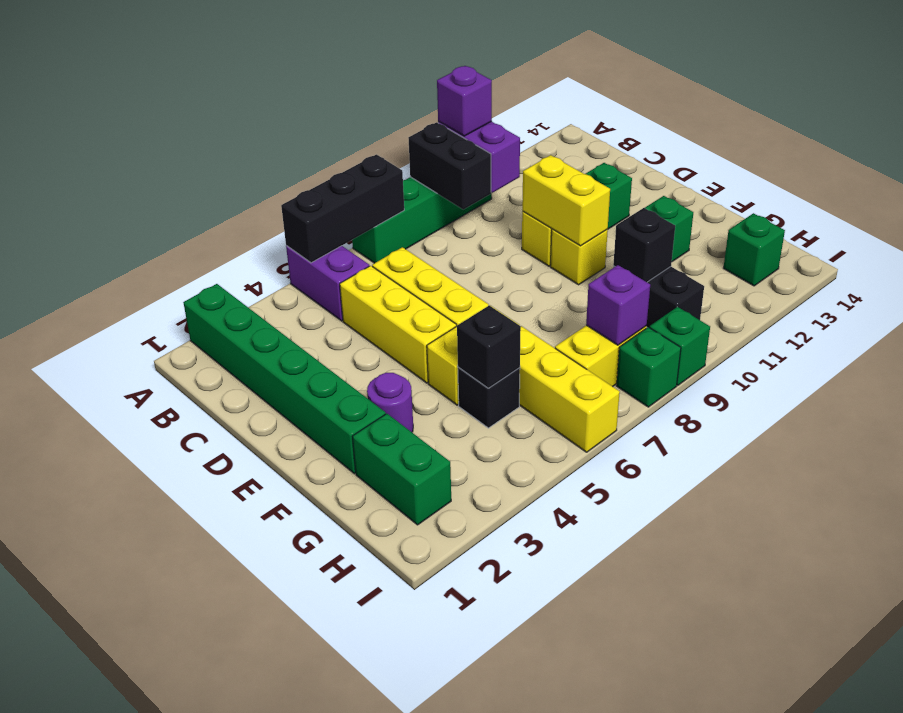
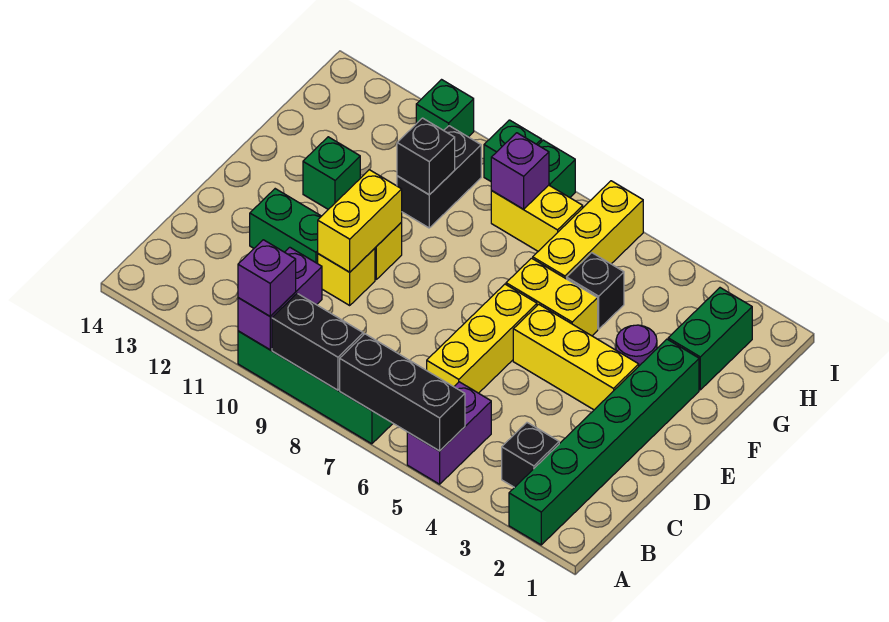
black 1x2 brick [409,122,491,209] -> black 1x2 brick turned to [272,293,363,390]
yellow 1x3 brick [340,266,457,383] -> yellow 1x3 brick turned to [513,304,639,410]
black 1x1 brick [457,306,521,388] -> black 1x1 brick moved to [502,423,559,488]
green 1x1 brick [723,213,785,286] -> green 1x1 brick moved to [416,80,474,137]

